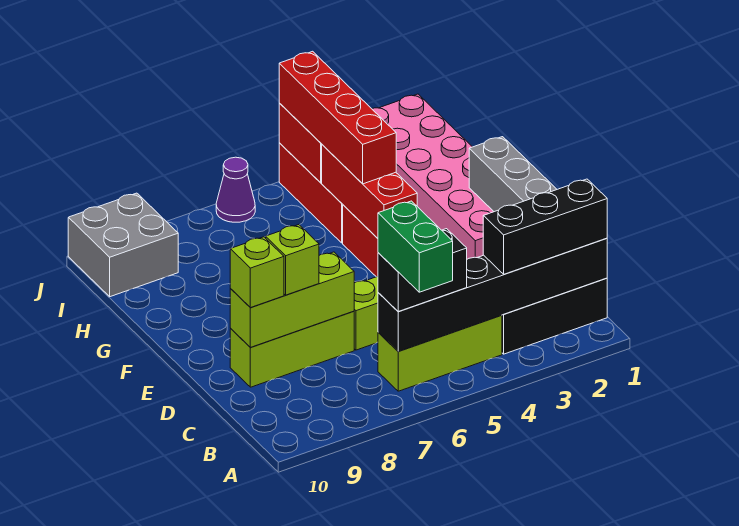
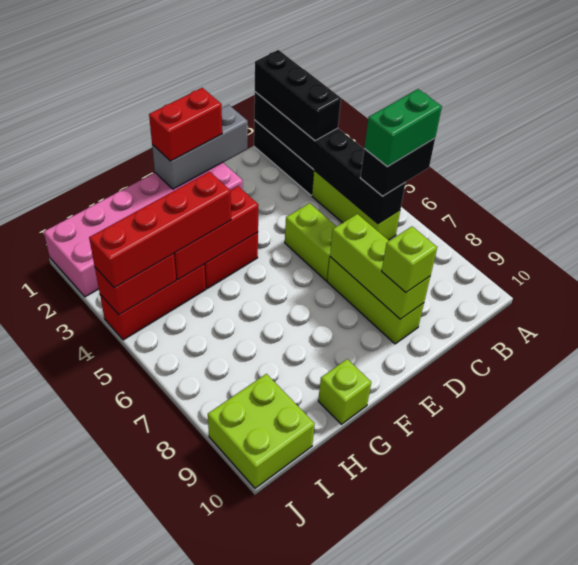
black 1x2 brick [378,229,467,311] -> black 1x2 brick turned to [360,138,435,196]
lime 1x1 brick [266,225,319,295] -> lime 1x1 brick moved to [318,359,371,424]
none -> red 1x2 brick [149,88,222,161]
grey 2x2 brick [68,193,178,297] -> lime 2x2 brick [208,374,315,488]
purple 1x1 cone [216,157,255,222] -> none

